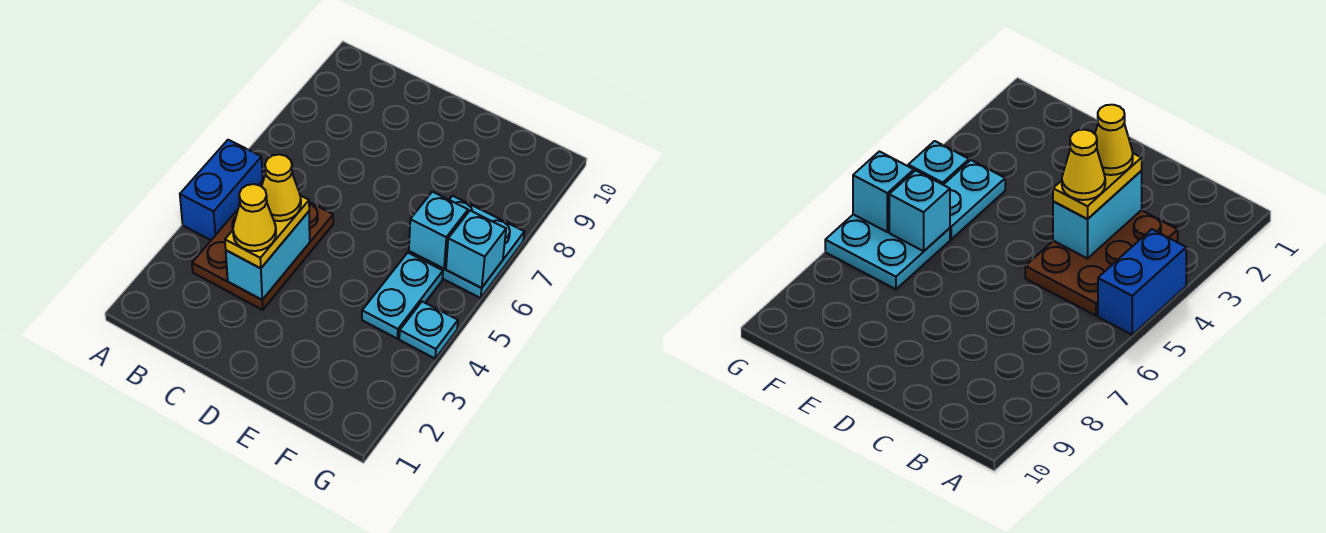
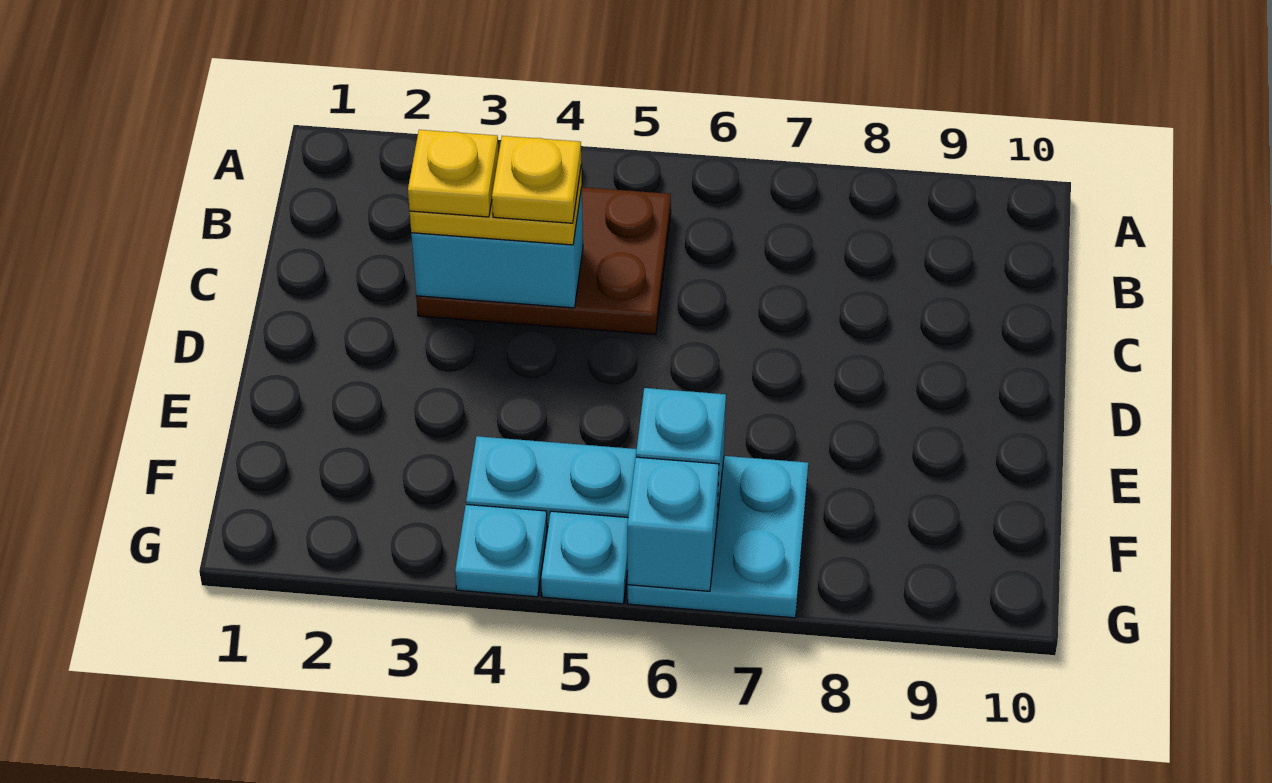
blue 1x2 brick [180,140,262,240] -> none
yellow 1x1 cone [233,184,276,251] -> yellow 1x1 plate [408,130,499,217]
yellow 1x1 cone [262,154,301,221] -> yellow 1x1 plate [492,136,581,223]
none -> cyan 1x1 plate [541,511,628,604]

